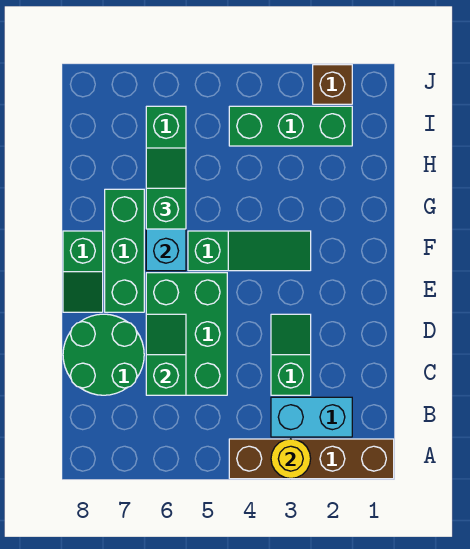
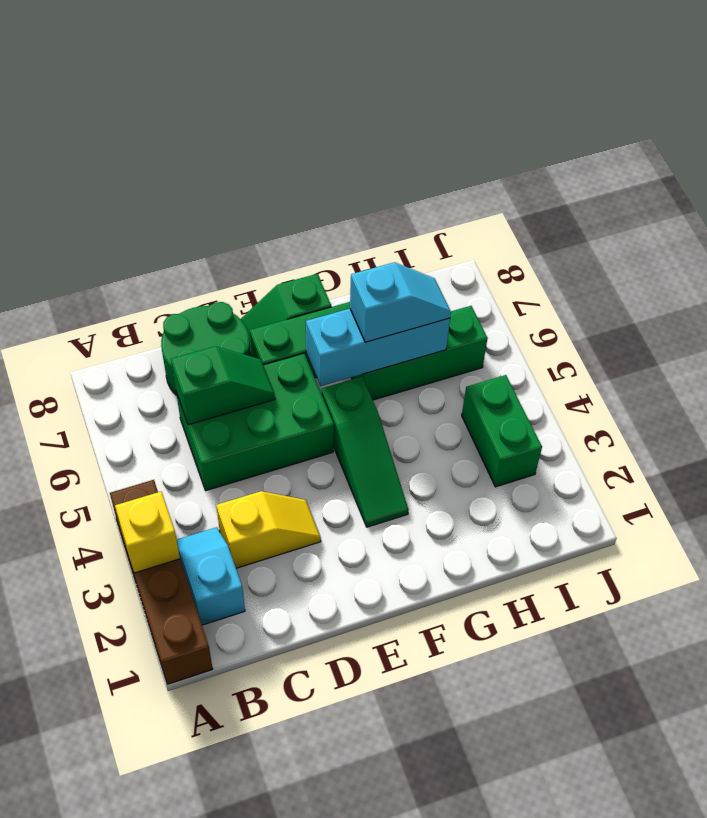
yellow 1x1 round brick [271,439,311,479] -> yellow 1x1 brick [115,492,180,573]
cyan 1x2 brick [271,397,352,437] -> cyan 1x2 slope [177,527,245,625]
green 1x2 slope [271,314,311,395] -> yellow 1x2 slope [216,491,321,568]
green 1x2 slope [146,148,186,229] -> cyan 1x2 slope [350,262,451,342]
green 1x3 brick [229,106,352,146] -> green 1x2 brick [462,375,542,487]
brown 1x1 brick [313,65,352,104] -> none

